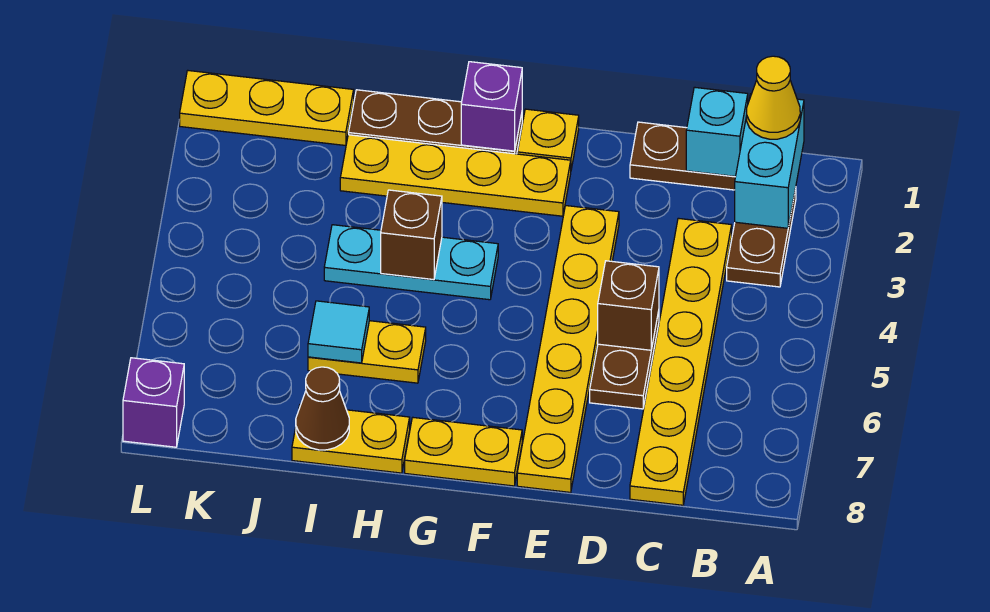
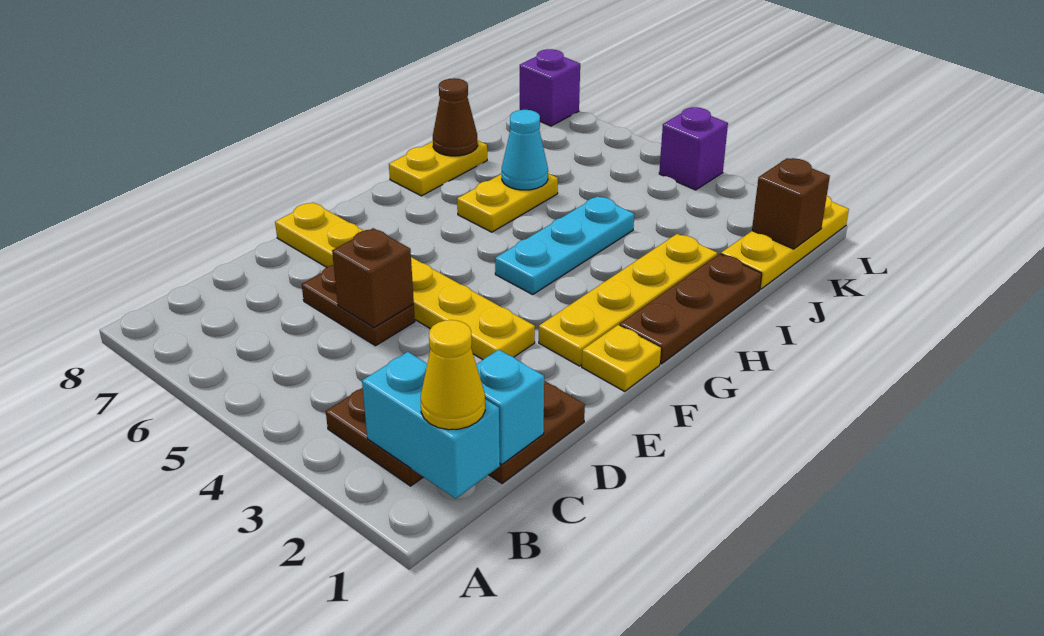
yellow 1x6 plate [630,218,732,505] -> none
yellow 1x2 plate [405,418,522,486] -> none
purple 1x1 brick [461,62,522,151] -> purple 1x1 brick moved to [659,107,728,190]
brown 1x1 brick [381,190,442,280] -> brown 1x1 brick moved to [752,158,830,249]
cyan 1x1 tile [308,301,369,363] -> cyan 1x1 cone [501,110,548,190]

